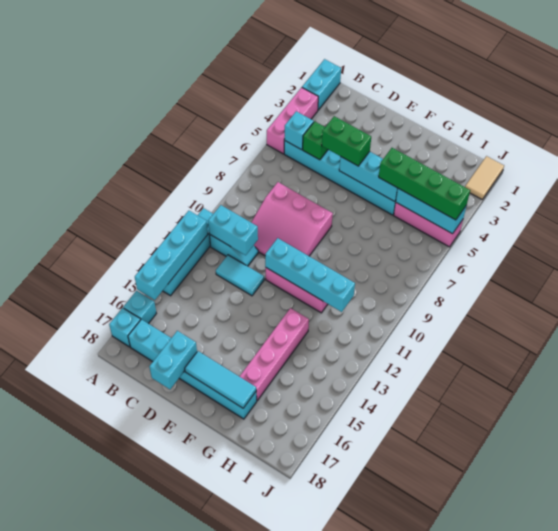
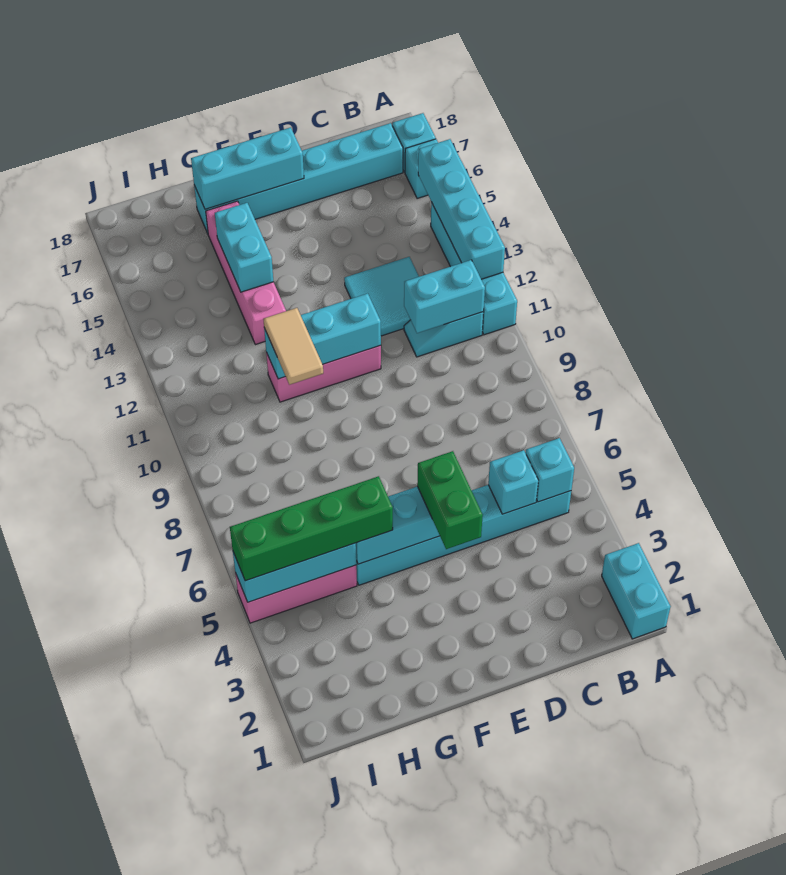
pink 1x3 brick [267,87,318,154] -> none
green 1x1 brick [303,121,328,160] -> cyan 1x1 brick [488,450,538,514]
pink 3x3 slope [251,182,333,256] -> none
cyan 1x2 tile [216,255,264,296] -> cyan 2x2 tile [344,257,419,336]
green 1x2 brick [322,116,371,166] -> green 1x2 brick turned to [417,451,483,549]
cyan 1x2 brick [149,331,197,389] -> cyan 1x2 brick moved to [215,203,273,292]
cyan 1x4 brick [265,238,355,312] -> cyan 1x3 brick [264,293,381,379]
cyan 1x3 tile [185,351,256,408] -> cyan 1x3 brick [191,127,304,209]
tan 1x2 tile [465,156,504,199] -> tan 1x2 tile moved to [263,308,323,385]

